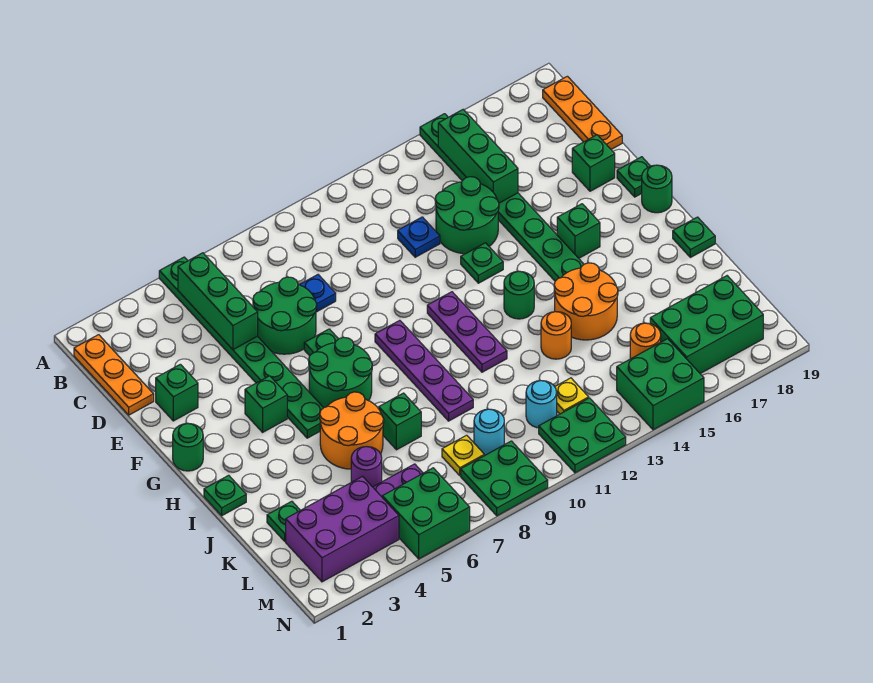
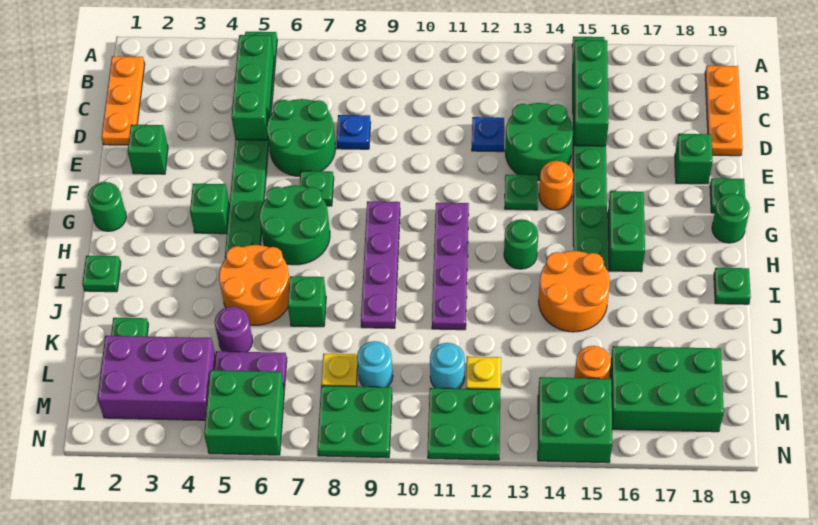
purple 1x3 plate [427,292,507,372] -> purple 1x4 plate [432,203,469,330]
green 1x1 brick [557,204,600,258] -> green 1x2 brick [608,191,645,272]
orange 1x1 round brick [541,312,571,359] -> orange 1x1 round brick moved to [539,161,573,210]

